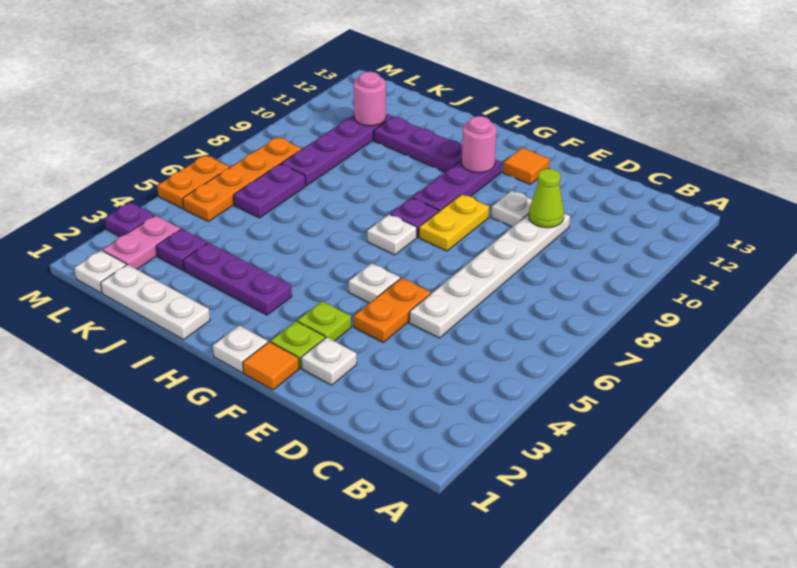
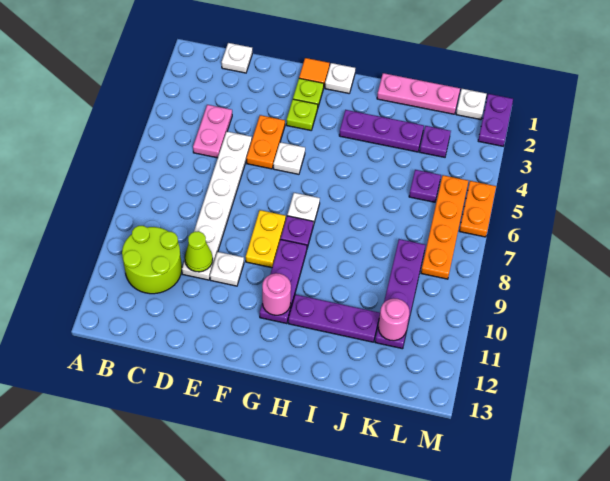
none -> lime 2x2 round brick [122,226,182,294]
white 1x1 plate [301,337,357,385] -> white 1x1 plate moved to [222,43,252,73]
orange 1x1 tile [503,148,550,184] -> none
white 1x3 plate [101,264,210,340] -> pink 1x3 plate [377,73,460,114]
purple 1x2 plate [234,164,306,218] -> purple 1x2 plate moved to [478,94,513,146]
pink 1x2 plate [103,216,180,269] -> pink 1x2 plate moved to [193,105,232,158]
purple 1x1 plate [105,203,154,237] -> purple 1x1 plate moved to [409,170,441,202]

